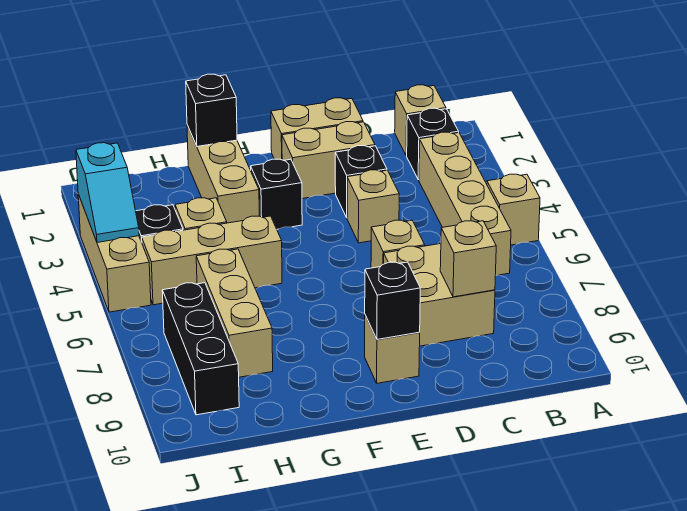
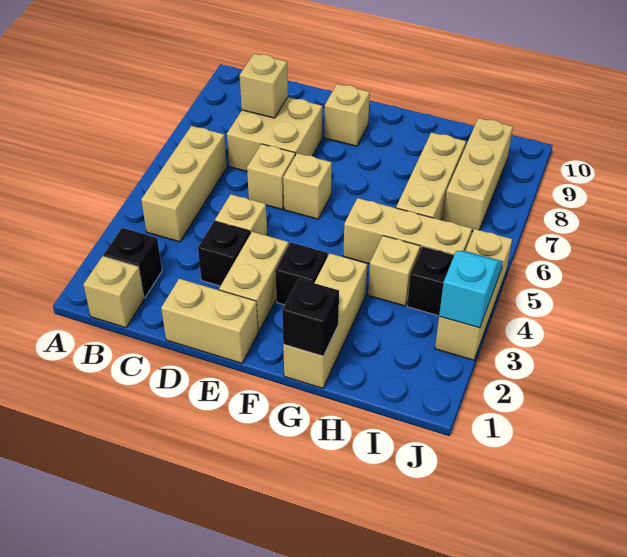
tan 1x1 brick [487,174,540,245] -> tan 1x1 brick moved to [283,153,332,219]
tan 1x4 brick [419,132,511,275] -> tan 1x3 brick [141,126,227,242]
tan 1x2 brick [282,122,375,199] -> tan 1x2 brick turned to [219,232,289,332]
black 1x1 brick [365,262,420,340] -> none
black 1x3 brick [162,283,239,415] -> tan 1x3 brick [443,118,513,231]

